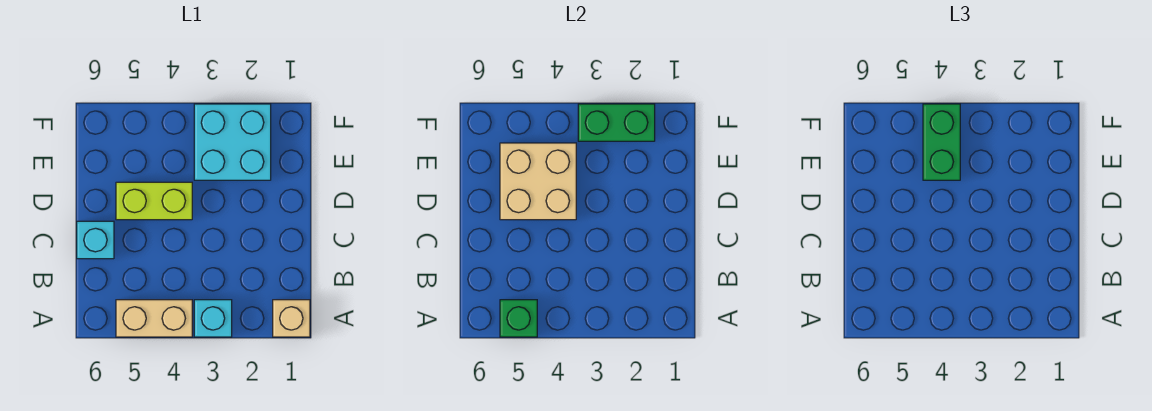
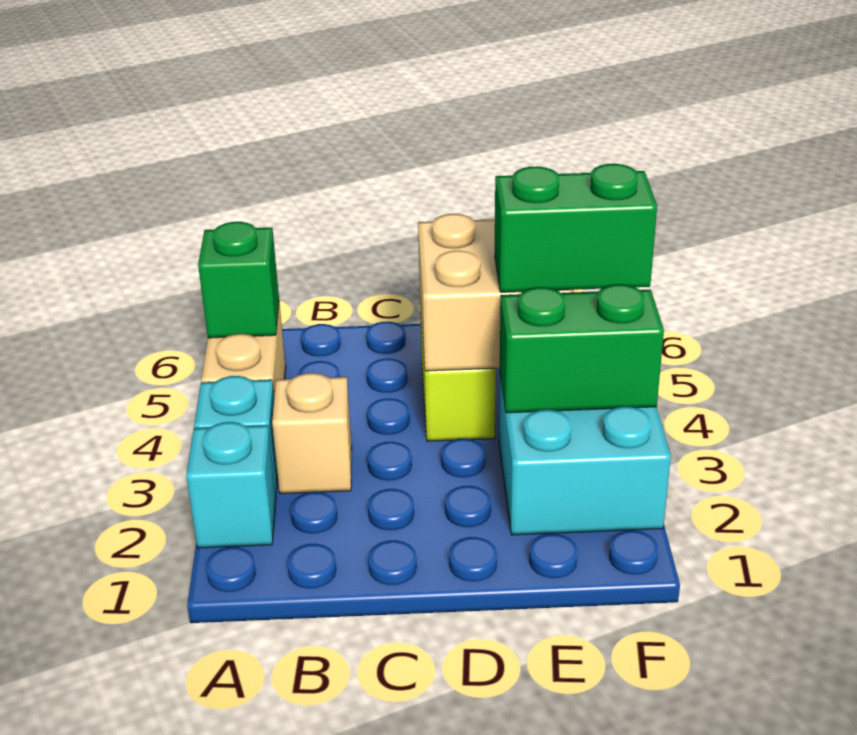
tan 1x1 brick [273,300,310,337] -> tan 1x1 brick moved to [272,373,352,494]
cyan 1x1 brick [77,221,114,259] -> cyan 1x1 brick moved to [186,422,276,548]
green 1x2 brick [578,104,655,141] -> green 1x2 brick turned to [500,284,664,413]

